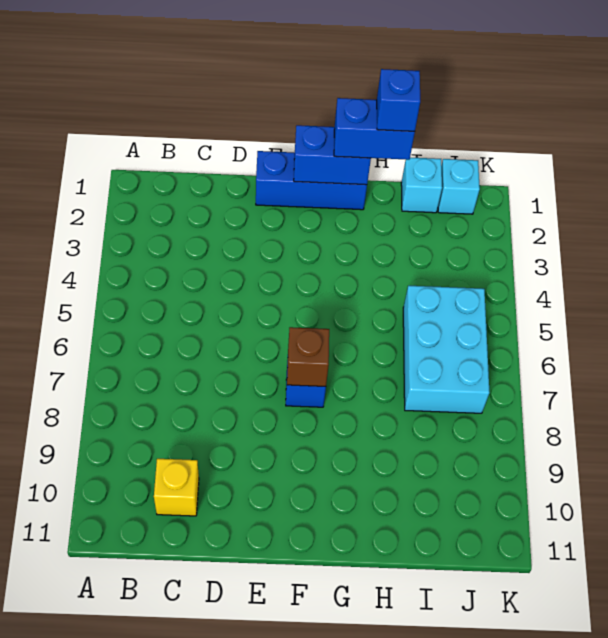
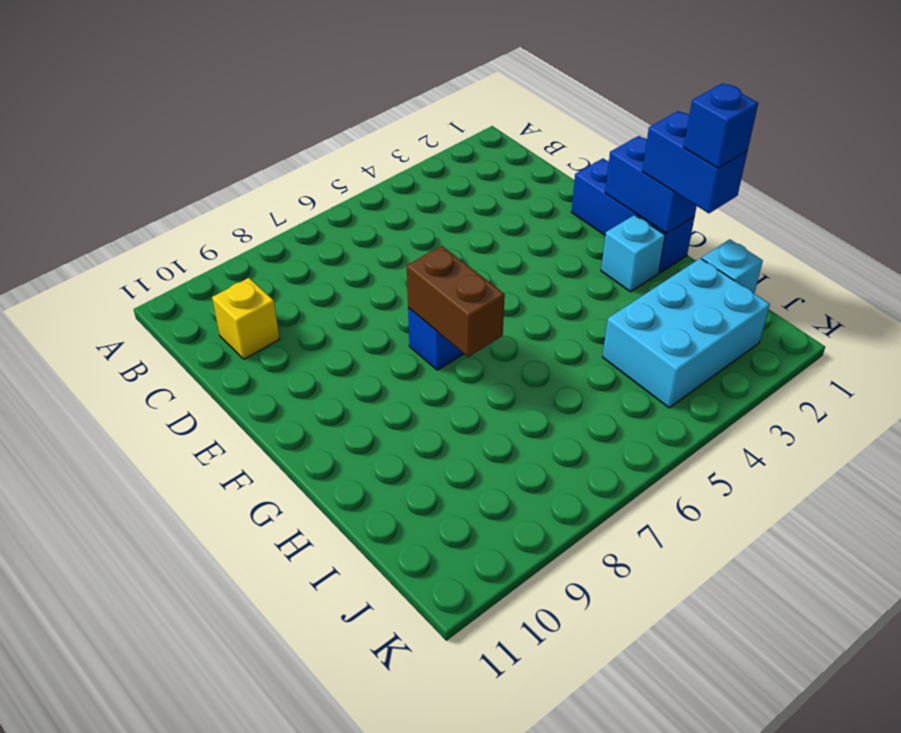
brown 1x1 brick [287,327,329,387] -> brown 1x2 brick [407,246,505,357]
cyan 2x3 brick [403,286,490,413] -> cyan 2x3 brick moved to [603,258,770,408]
cyan 1x1 brick [438,159,480,214] -> cyan 1x1 brick moved to [601,215,665,292]

